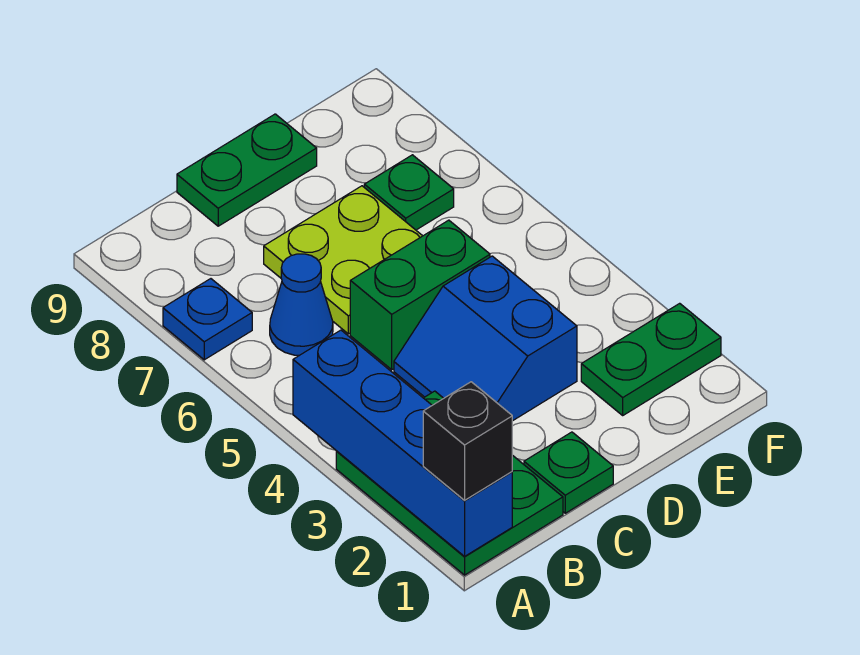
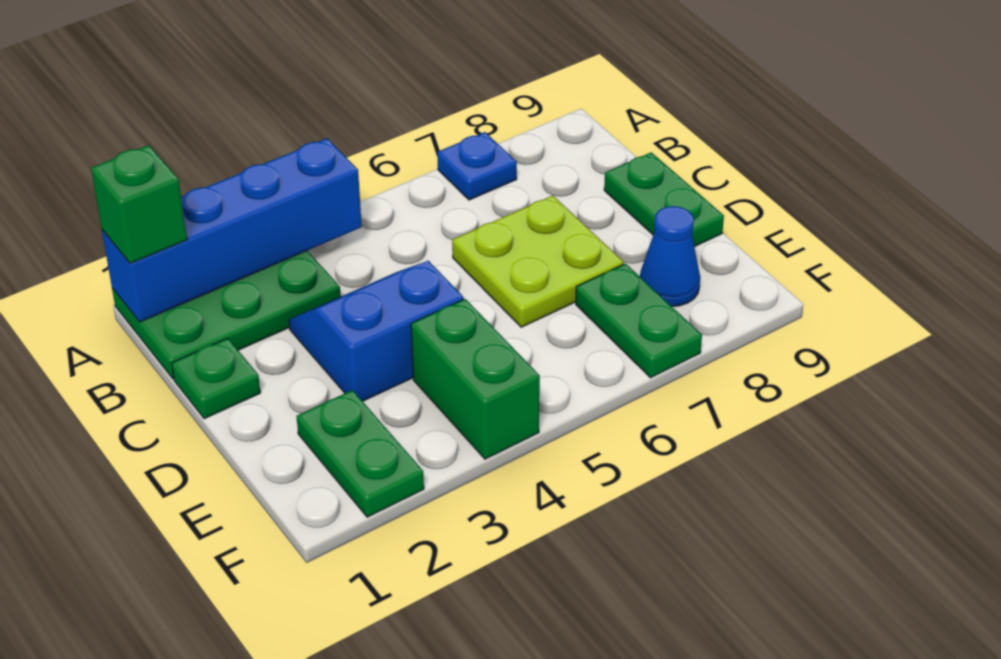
black 1x1 brick [423,382,512,500] -> green 1x1 brick [91,145,187,263]
blue 1x1 cone [270,254,333,355] -> blue 1x1 cone moved to [640,206,700,306]
green 1x2 brick [350,220,490,370] -> green 1x2 brick moved to [411,299,540,459]
green 1x1 plate [364,155,454,230] -> green 1x2 plate [576,264,702,378]

